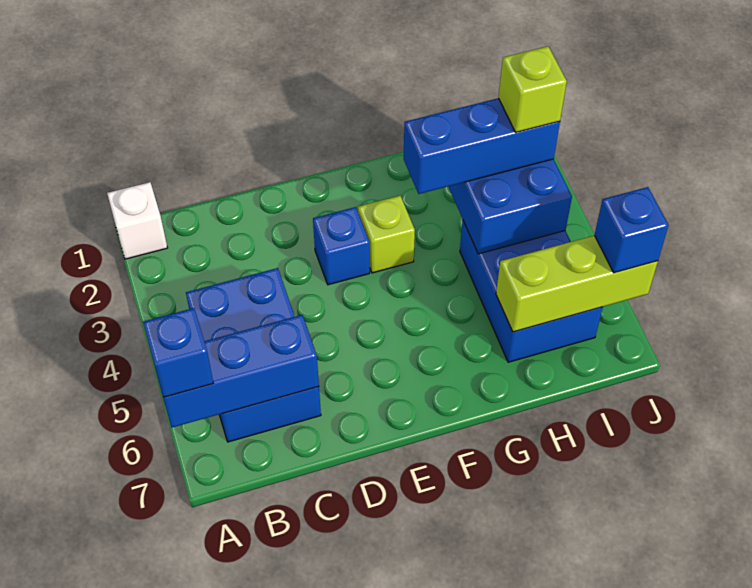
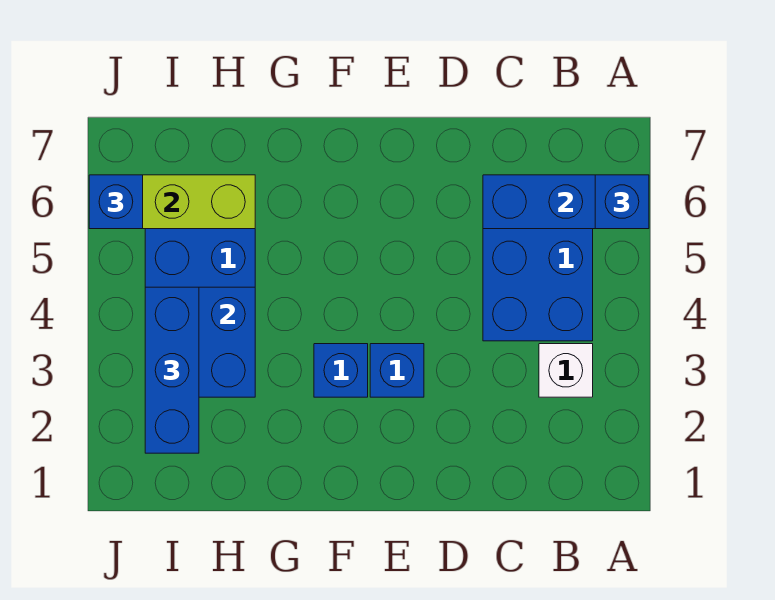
white 1x1 brick [107,182,167,259] -> white 1x1 brick moved to [539,344,593,397]
lime 1x1 brick [358,196,415,273] -> blue 1x1 brick [314,344,368,397]
blue 1x3 brick [404,98,560,194] -> blue 1x3 brick turned to [145,287,199,453]
lime 1x1 brick [499,46,567,132] -> none

